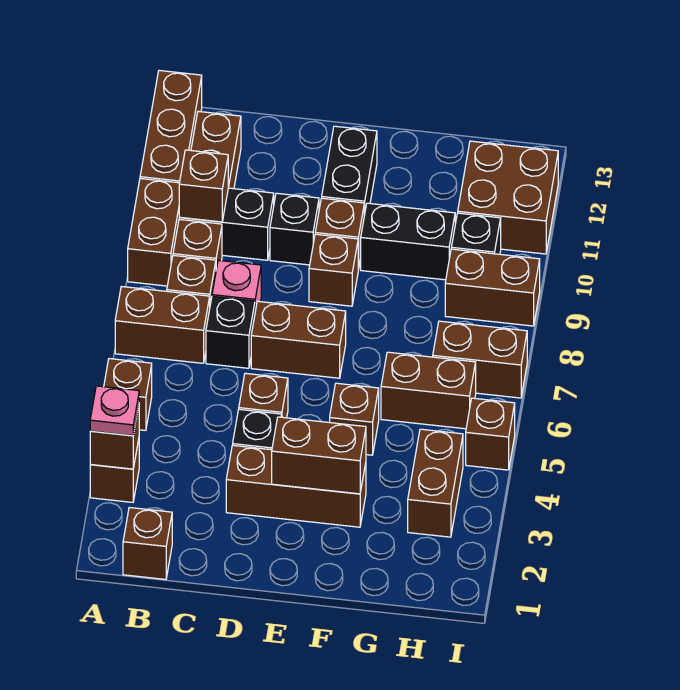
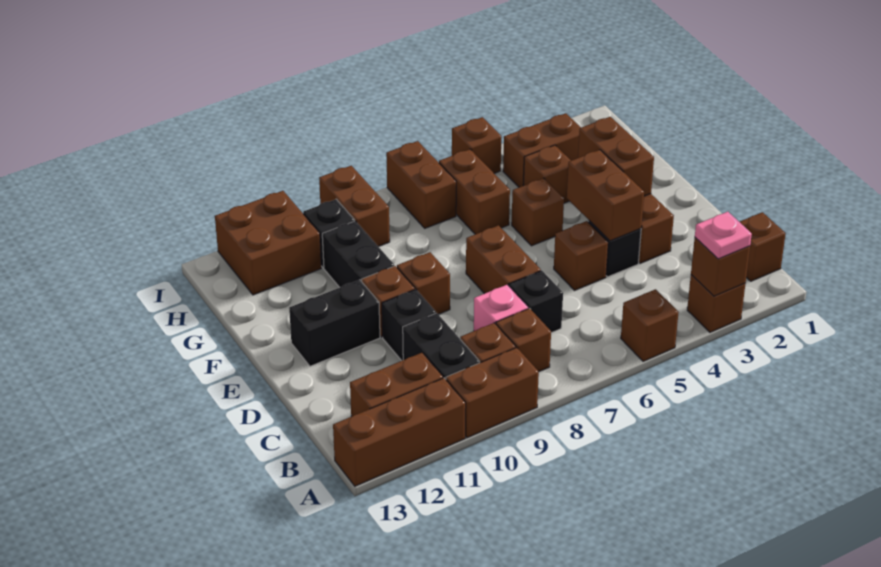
brown 1x2 brick [115,286,210,363] -> brown 1x2 brick moved to [567,150,644,241]
brown 1x1 brick [179,150,228,222] -> brown 1x1 brick moved to [523,145,571,203]

